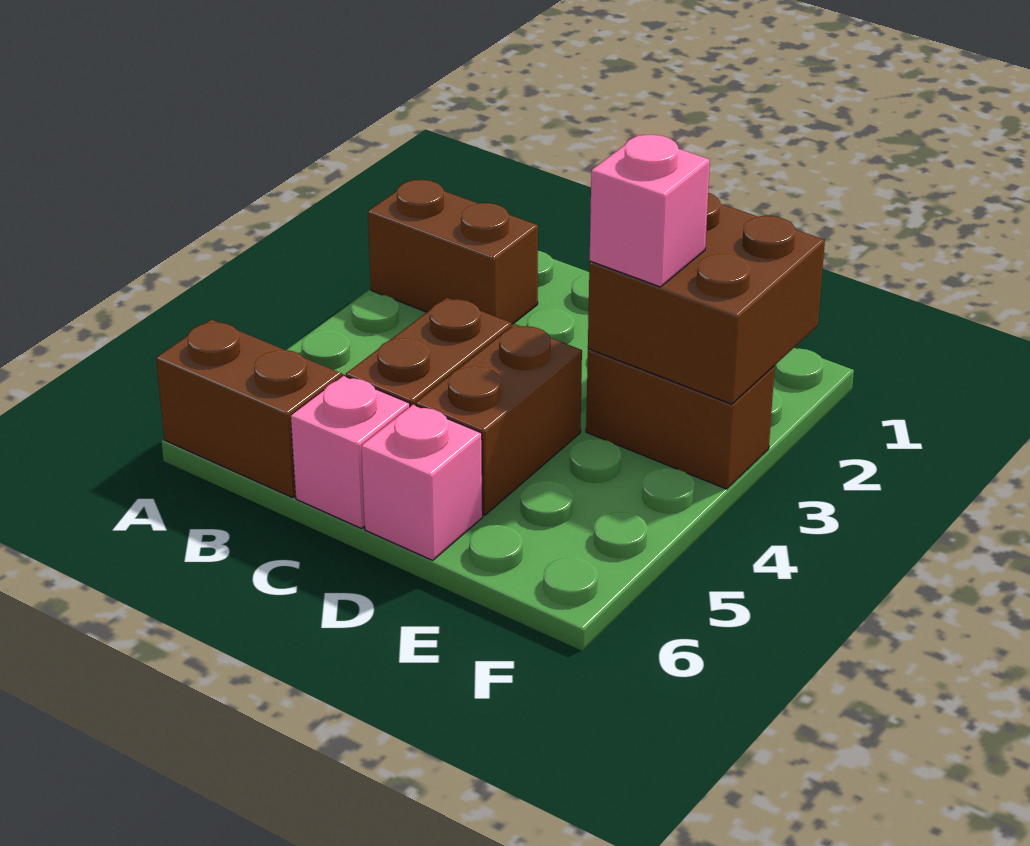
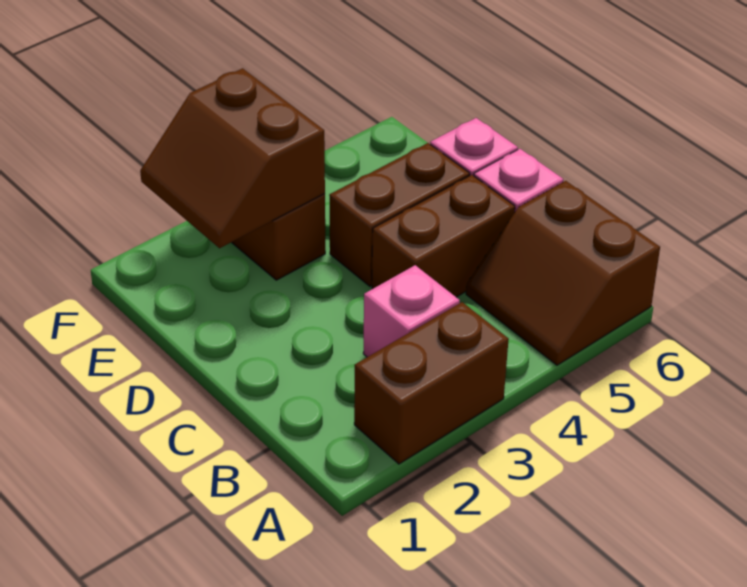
brown 1x2 brick [368,180,538,324] -> brown 1x2 brick turned to [354,302,509,464]
brown 2x2 brick [588,193,825,404] -> brown 2x2 slope [140,68,325,248]
pink 1x1 brick [590,135,710,287] -> pink 1x1 brick moved to [363,265,460,357]

